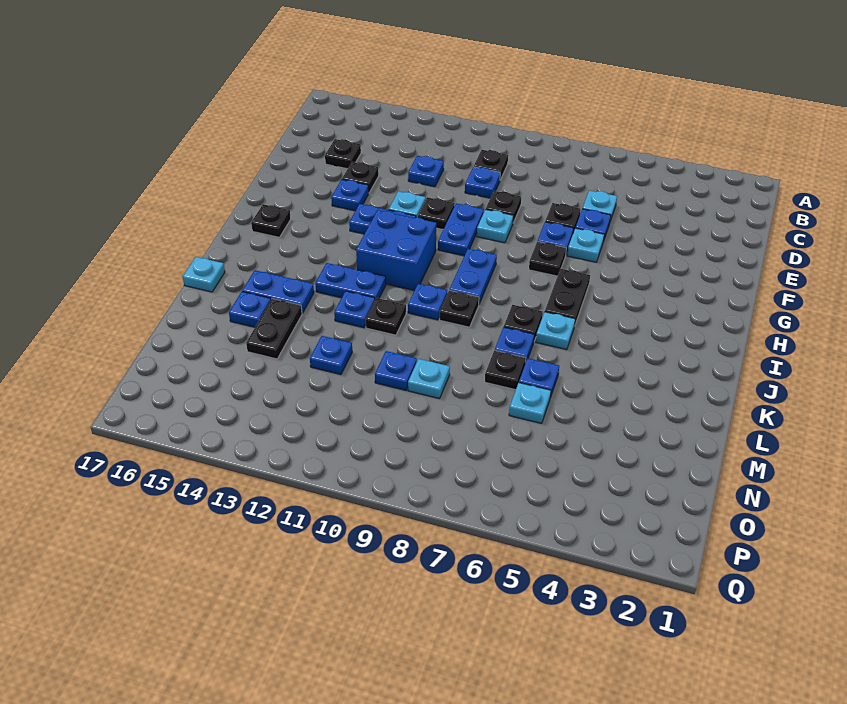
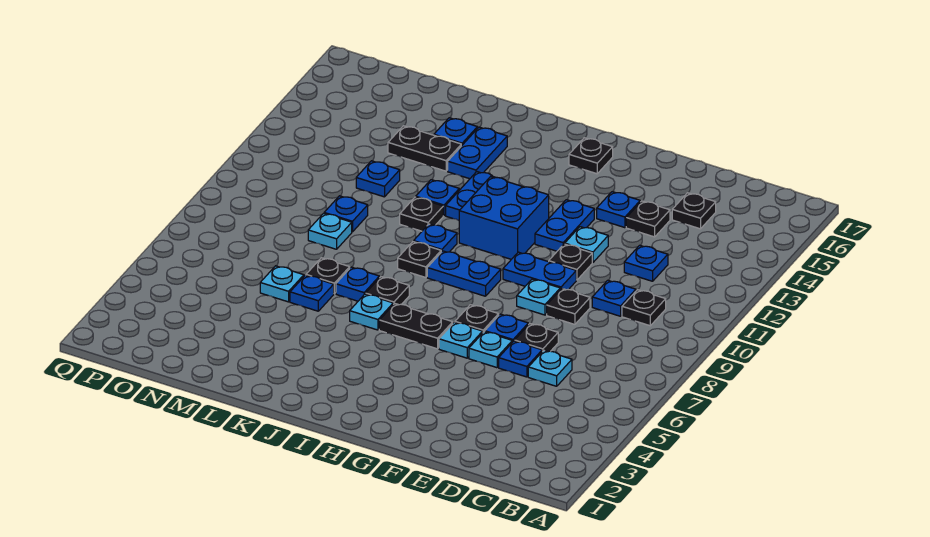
cyan 1x1 plate [183,257,225,292] -> cyan 1x1 plate moved to [439,322,483,358]

